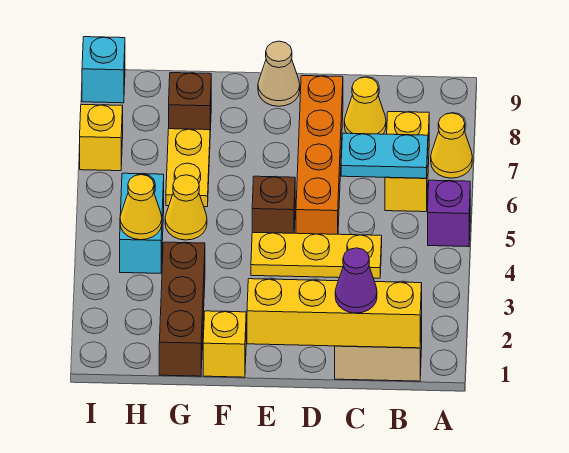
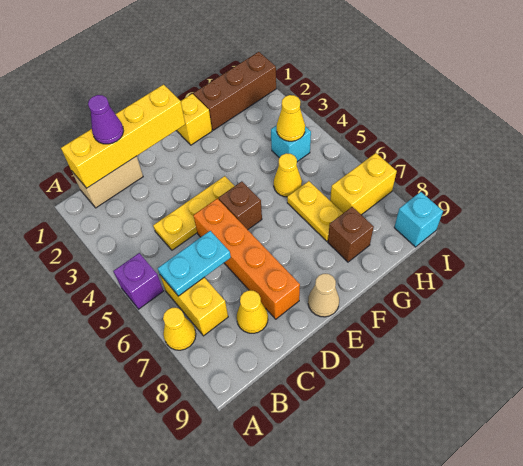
brown 1x3 brick [159,242,205,376] -> brown 1x3 brick turned to [194,52,276,130]
cyan 1x2 brick [120,173,164,273] -> cyan 1x1 brick [271,125,311,162]
yellow 1x1 brick [80,105,123,171] -> yellow 1x2 brick [330,153,397,215]

